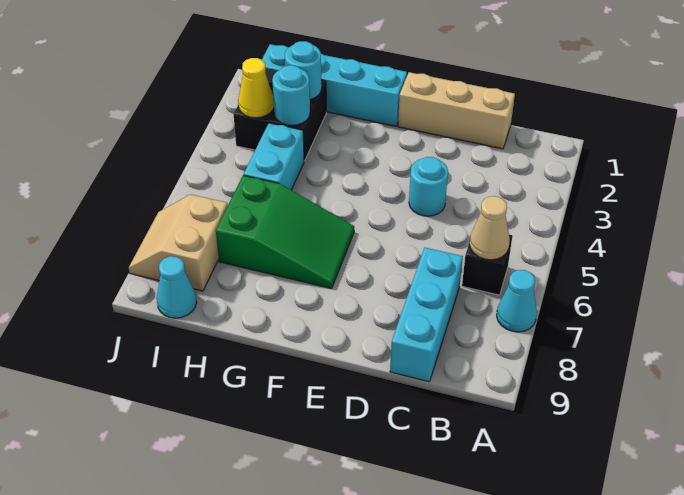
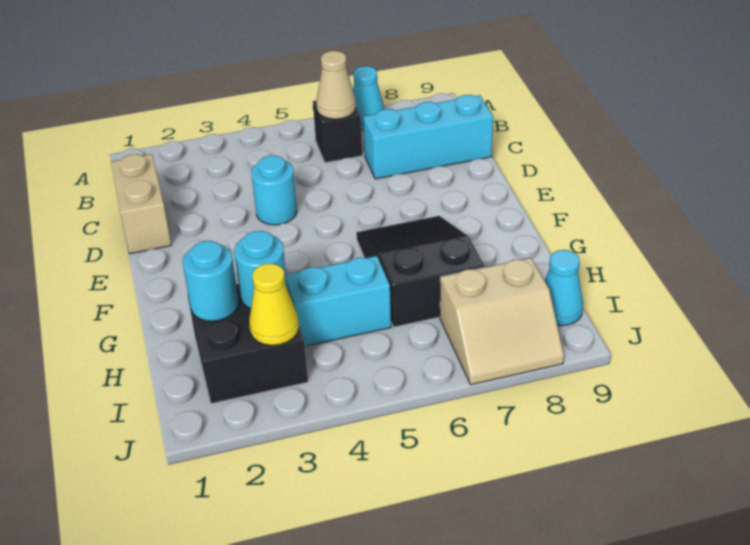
tan 1x3 brick [398,72,515,149] -> tan 1x2 brick [111,154,171,254]
cyan 1x4 brick [262,44,407,126] -> none
green 2x3 slope [216,175,354,288] -> black 2x3 slope [356,216,484,327]

